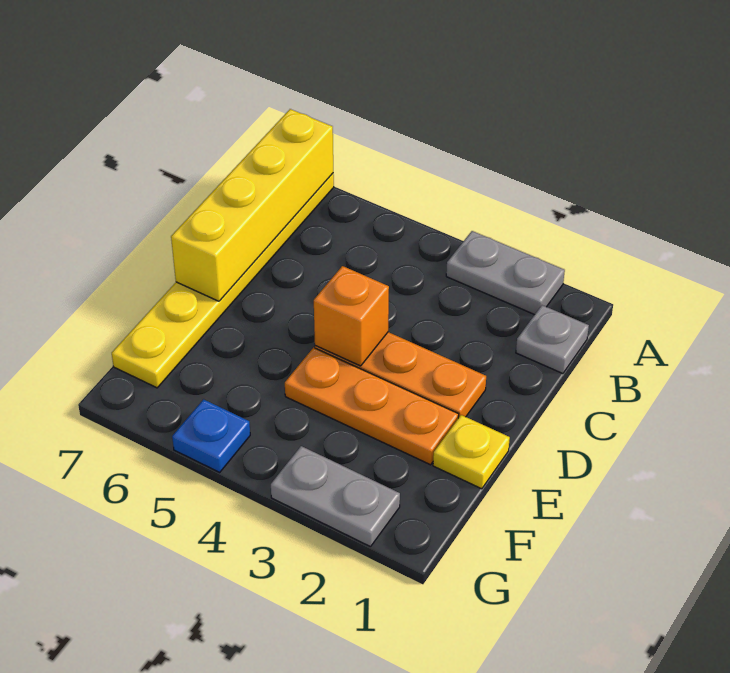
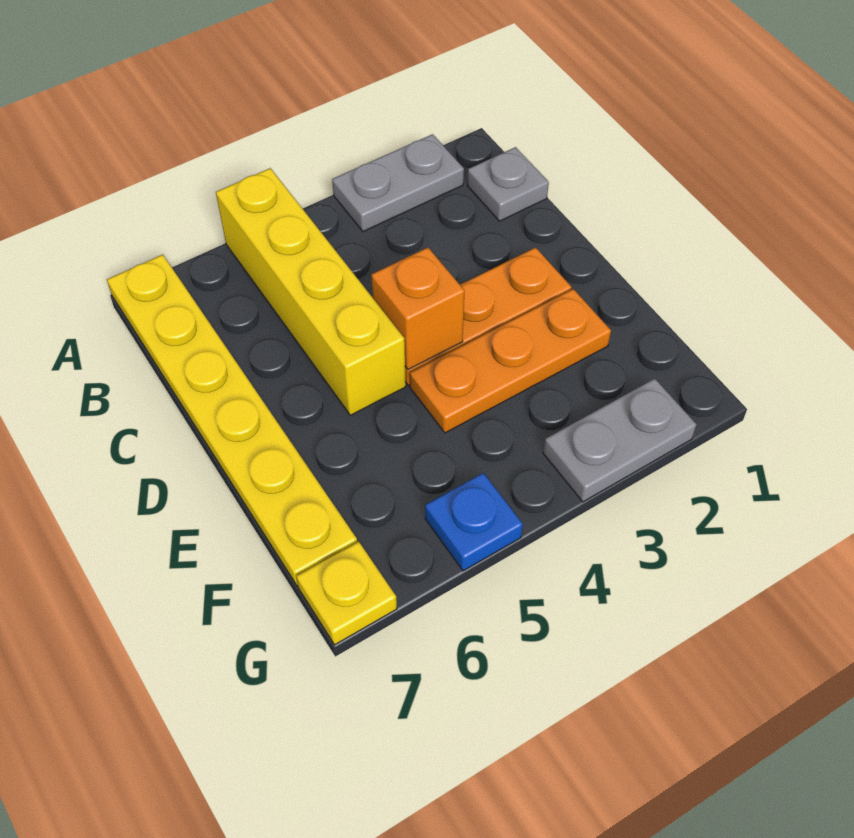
yellow 1x4 brick [171,109,333,301] -> yellow 1x4 brick moved to [216,168,406,415]
yellow 1x1 plate [433,415,510,489] -> yellow 1x1 plate moved to [296,542,397,645]

